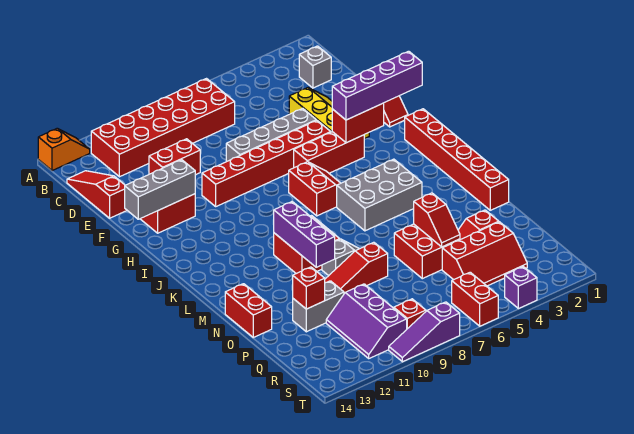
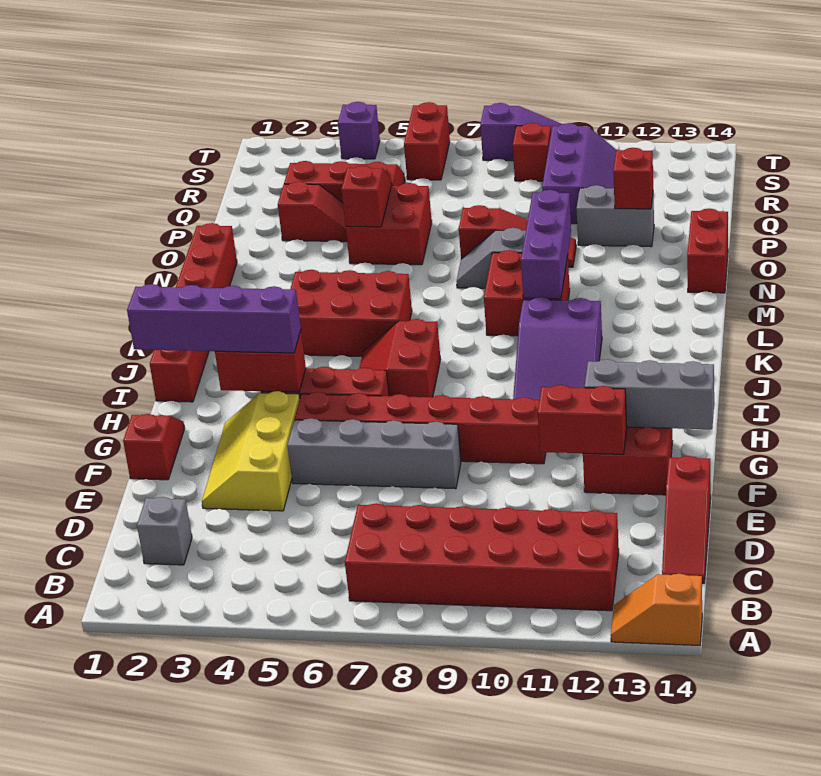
none -> purple 2x3 slope [513,297,602,400]
grey 2x3 brick [337,159,422,231] -> red 2x3 brick [290,270,412,356]

